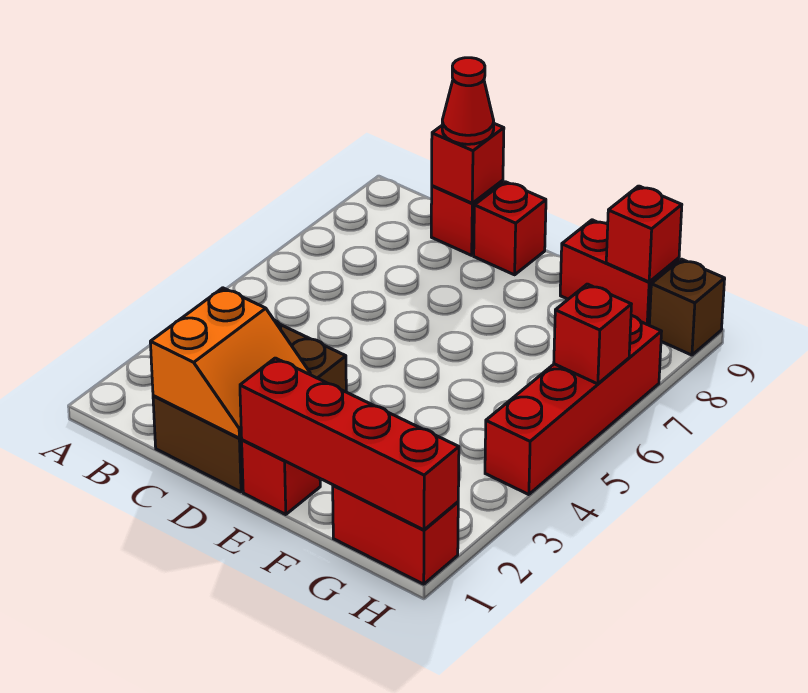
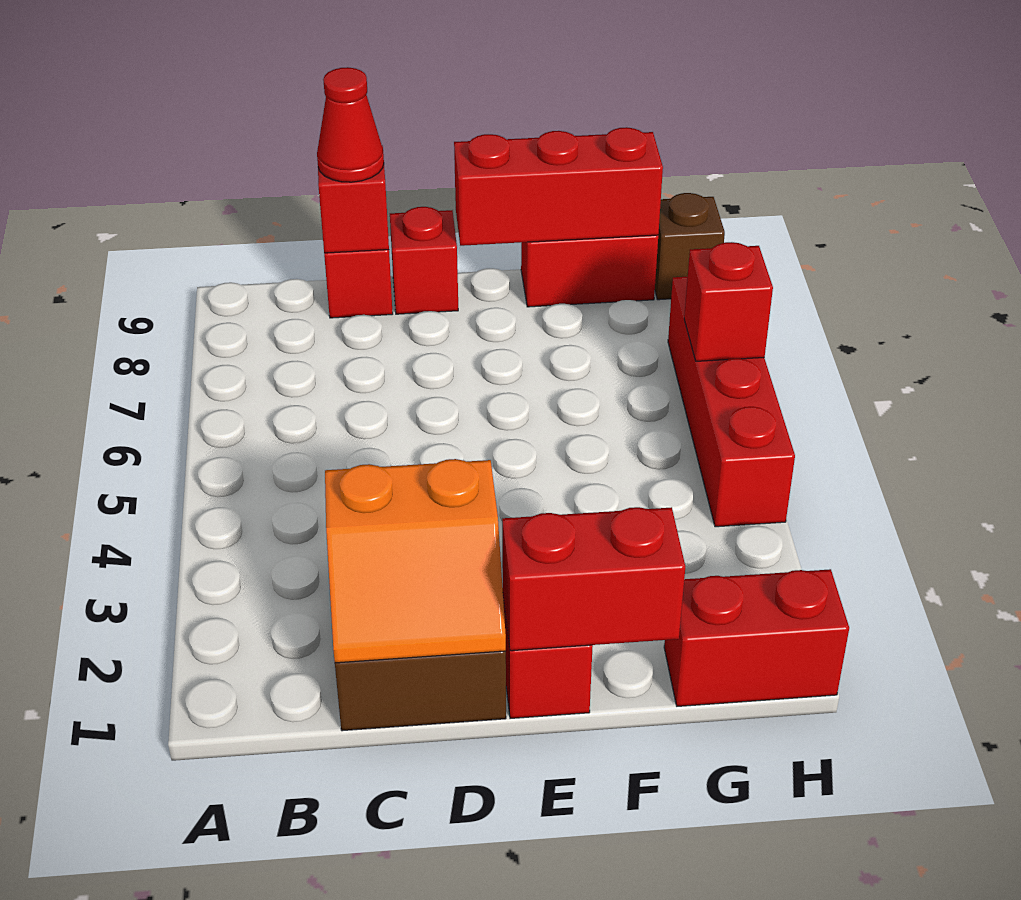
orange 2x2 slope [150,288,310,438] -> orange 2x2 slope turned to [325,459,506,663]
red 1x4 brick [240,358,459,530] -> red 1x2 brick [502,507,685,651]
red 1x1 brick [606,186,682,282] -> red 1x3 brick [454,127,663,246]

